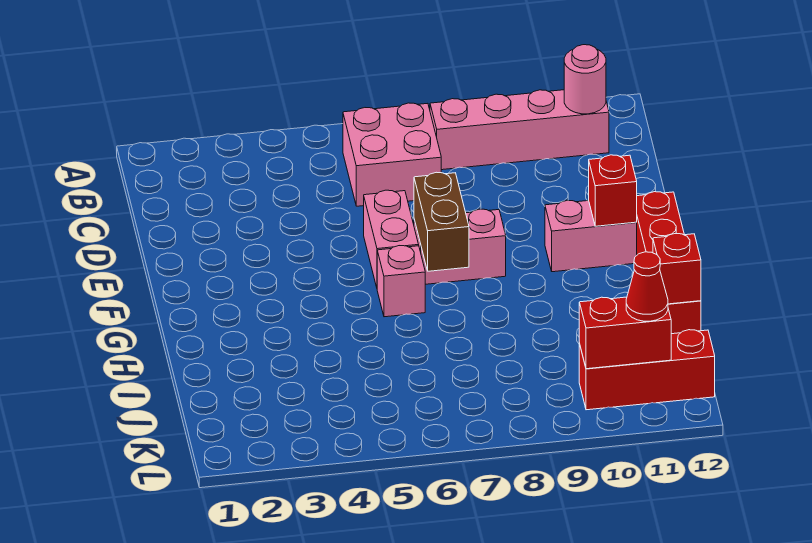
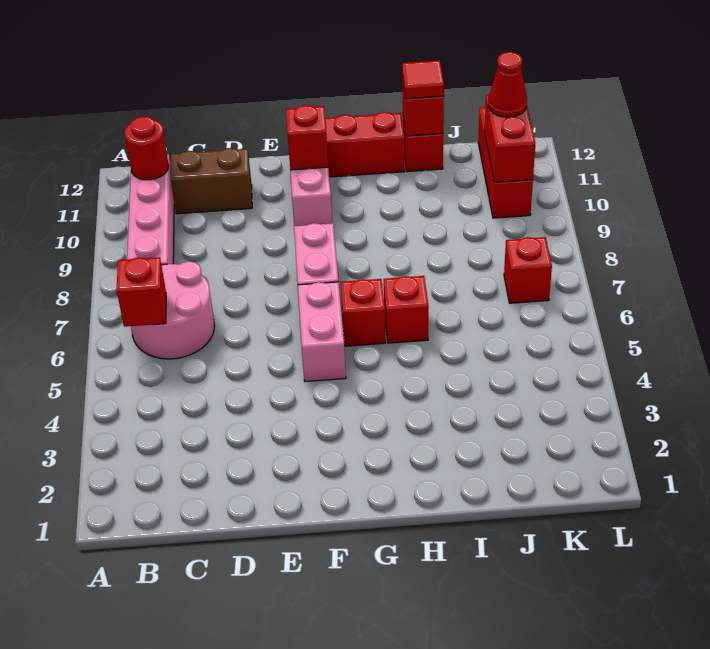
pink 2x2 brick [343,103,441,206] -> pink 2x2 round brick [131,261,215,359]
none -> red 1x1 brick [116,257,166,327]
pink 1x1 round brick [564,45,606,114] -> red 1x1 round brick [124,116,169,180]
pink 1x2 brick [364,190,419,287] -> pink 1x2 brick turned to [298,282,346,382]
brown 1x2 brick [414,172,469,271] -> brown 1x2 brick moved to [171,148,252,214]
pink 1x1 brick [377,246,425,317] -> red 1x1 brick [341,279,386,346]
none -> red 1x1 brick [384,276,429,343]
none -> red 1x1 tile [402,60,444,99]
none -> red 1x1 brick [504,237,552,303]

